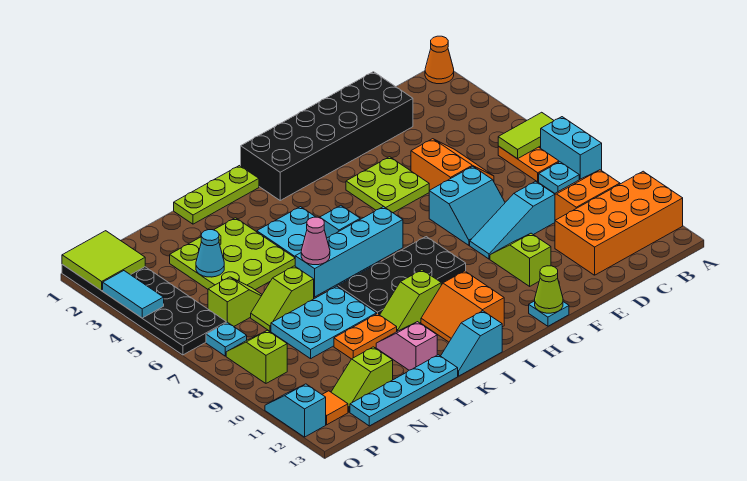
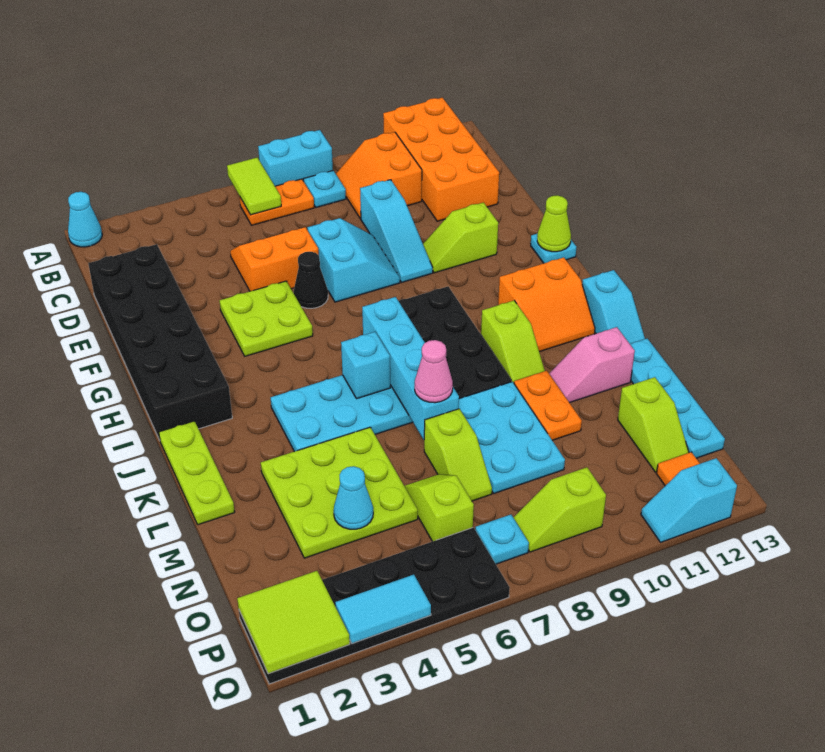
orange 1x1 cone [425,36,454,84] -> cyan 1x1 cone [68,192,102,247]
none -> black 1x1 cone [293,252,328,308]

